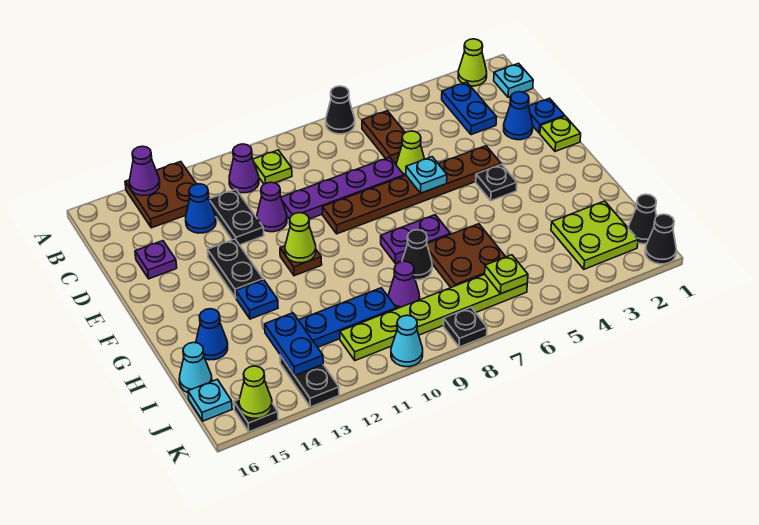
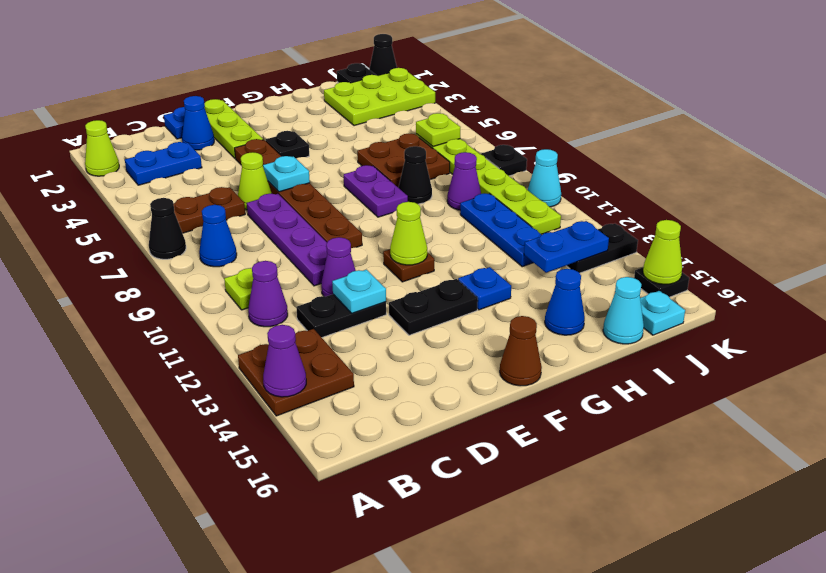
cyan 1x1 plate [494,63,533,97] -> cyan 1x1 plate moved to [332,270,386,313]
blue 1x1 cone [186,184,216,233] -> blue 1x1 cone moved to [199,205,237,267]
purple 1x1 plate [135,241,177,279] -> none
lime 1x1 plate [540,116,581,152] -> lime 1x3 plate [204,99,263,158]
none -> brown 1x1 cone [500,316,542,386]
lime 2x2 plate [551,201,638,269] -> lime 2x3 plate [324,68,435,126]
black 1x1 cone [628,194,657,244] -> black 1x1 plate [337,63,375,83]

